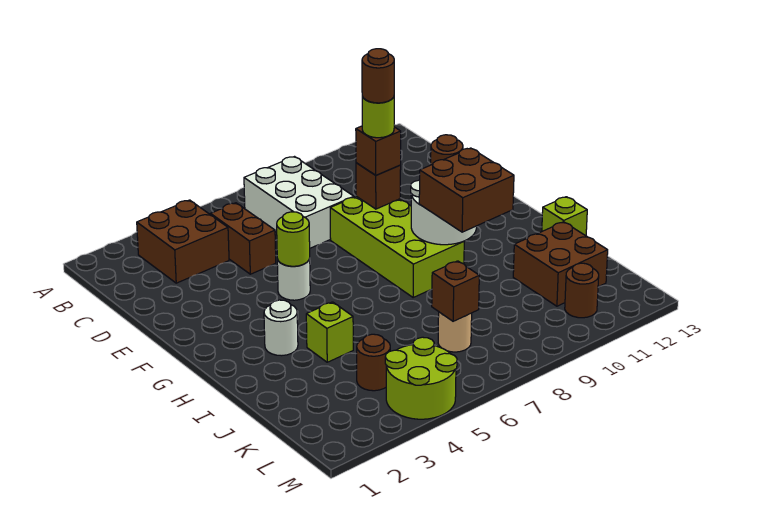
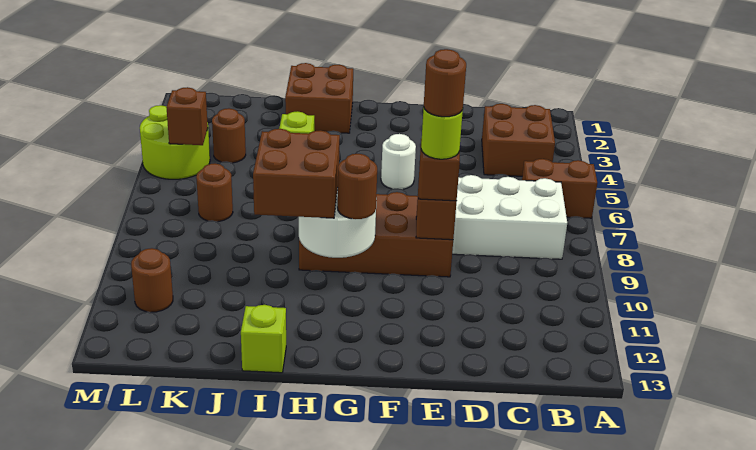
brown 1x2 brick [211,203,276,274] -> brown 1x2 brick moved to [522,159,597,218]
lime 2x4 brick [330,196,464,297] -> brown 2x4 brick [299,192,453,277]
lime 1x1 round brick [277,212,310,266] -> none
white 1x1 round brick [264,300,298,356] -> none
brown 2x2 brick [513,222,608,306] -> brown 2x2 brick moved to [285,63,353,133]
tan 1x1 round brick [438,312,472,352] -> brown 1x1 round brick [196,163,233,222]
brown 1x1 brick [432,261,479,321] -> brown 1x1 brick moved to [166,87,208,145]

